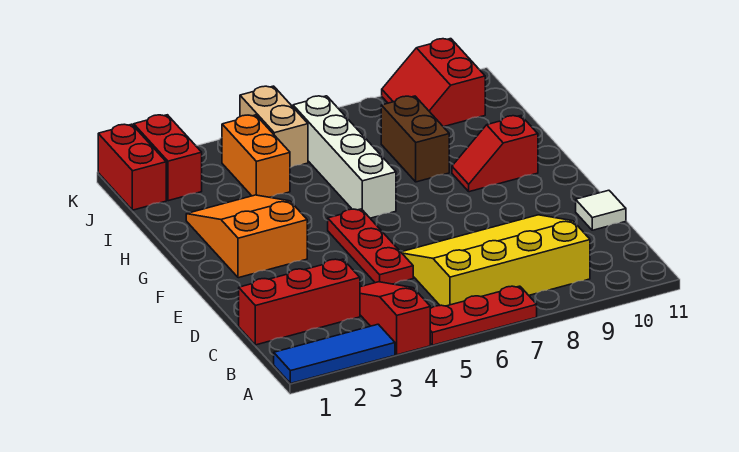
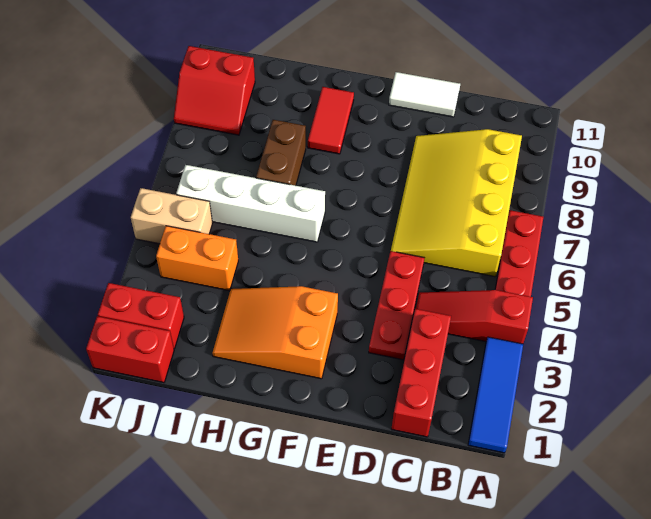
red 1x3 plate [328,209,413,284] -> red 1x3 plate turned to [369,251,424,360]
white 1x1 tile [576,190,626,230] -> white 1x2 tile [389,72,460,117]
red 1x2 slope [452,116,538,192] -> red 1x2 tile [308,87,354,154]
brown 1x2 brick [381,96,449,182] -> brown 1x2 brick turned to [256,120,306,186]

